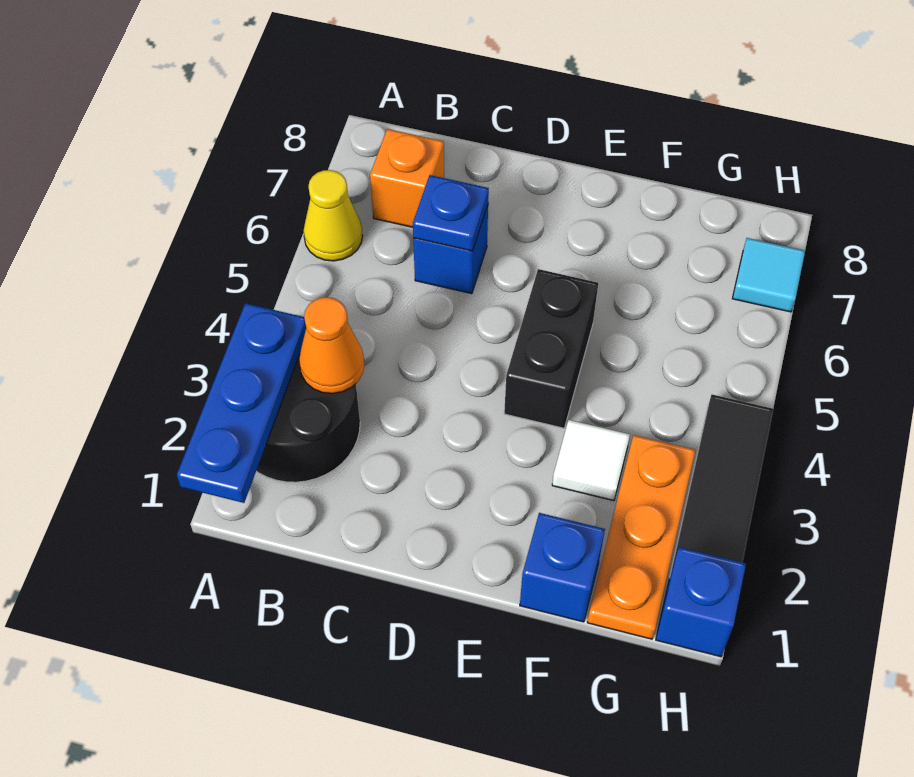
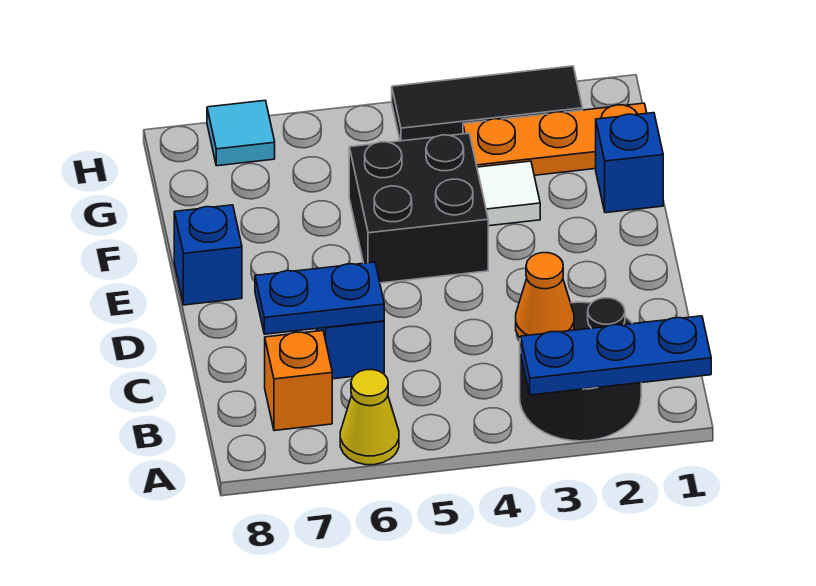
blue 1x1 plate [413,175,489,251] -> blue 1x2 plate [255,262,384,334]
black 1x2 brick [504,269,598,428] -> black 2x2 brick [349,133,488,283]
blue 1x1 brick [656,547,746,657] -> blue 1x1 brick moved to [174,205,242,305]

